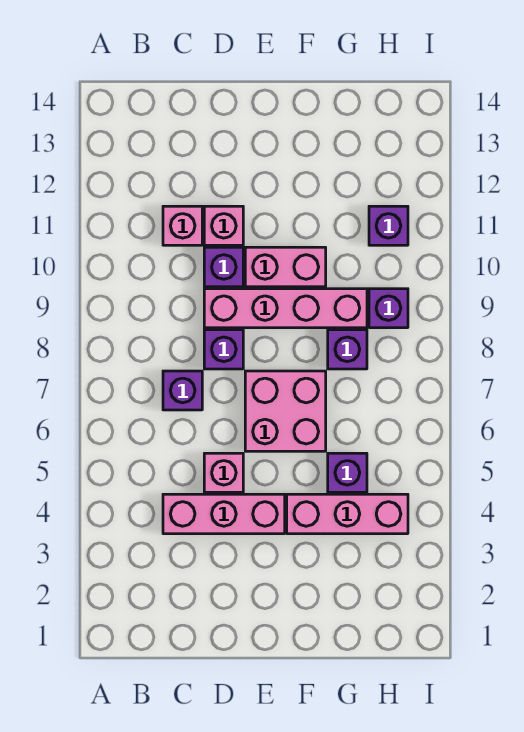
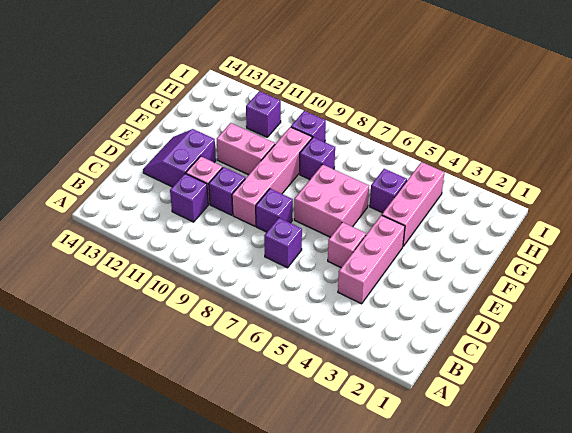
pink 1x1 brick [163,206,202,245] -> purple 1x1 brick [170,174,208,222]
none -> purple 2x2 slope [143,129,216,187]
pink 1x2 brick [245,247,326,287] -> pink 1x2 brick turned to [217,123,275,175]

